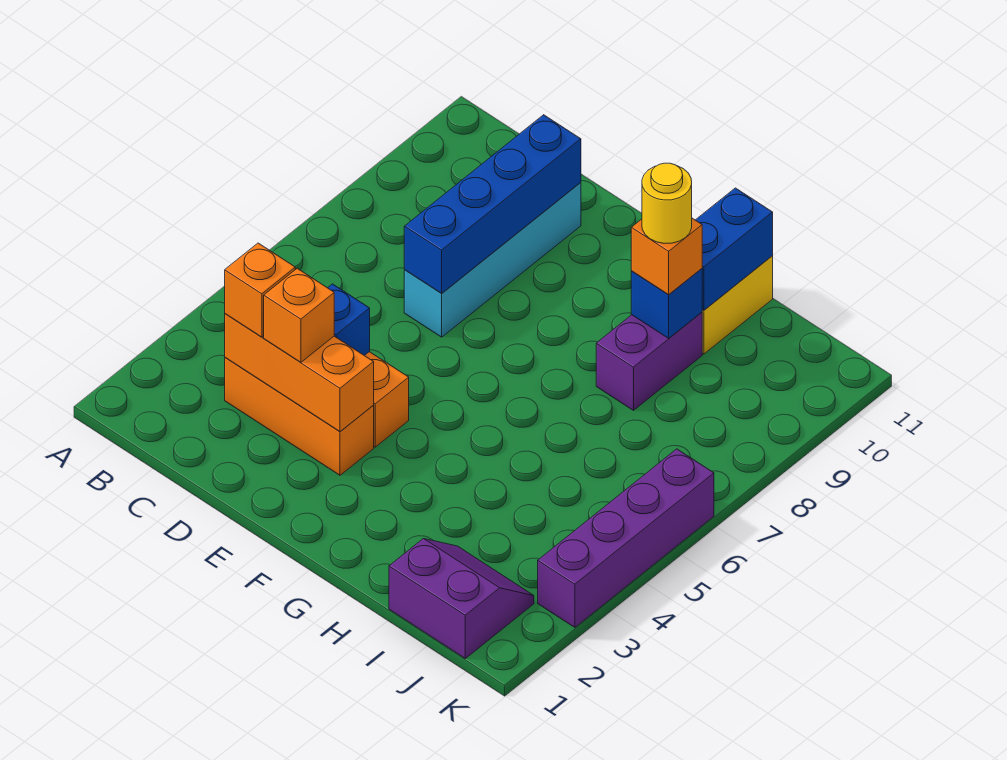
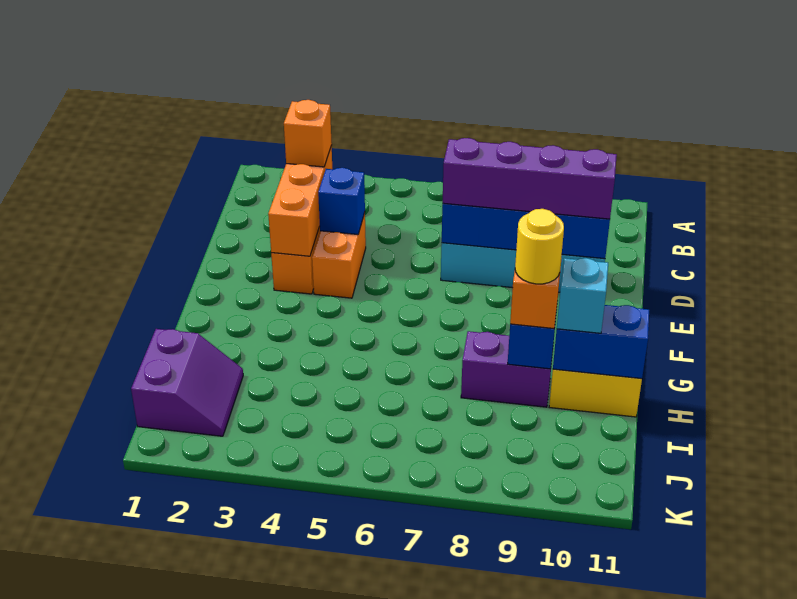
orange 1x1 brick [264,268,334,362] -> none
none -> cyan 1x1 brick [557,258,608,333]
purple 1x4 brick [538,449,714,627] -> purple 1x4 brick moved to [443,138,617,219]

